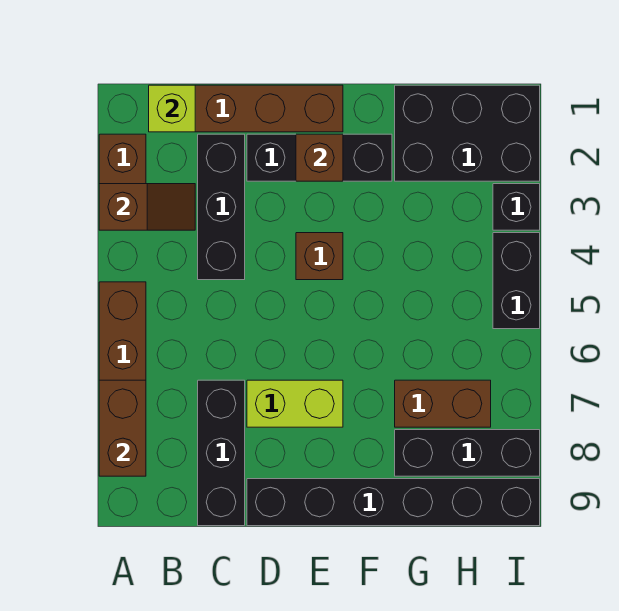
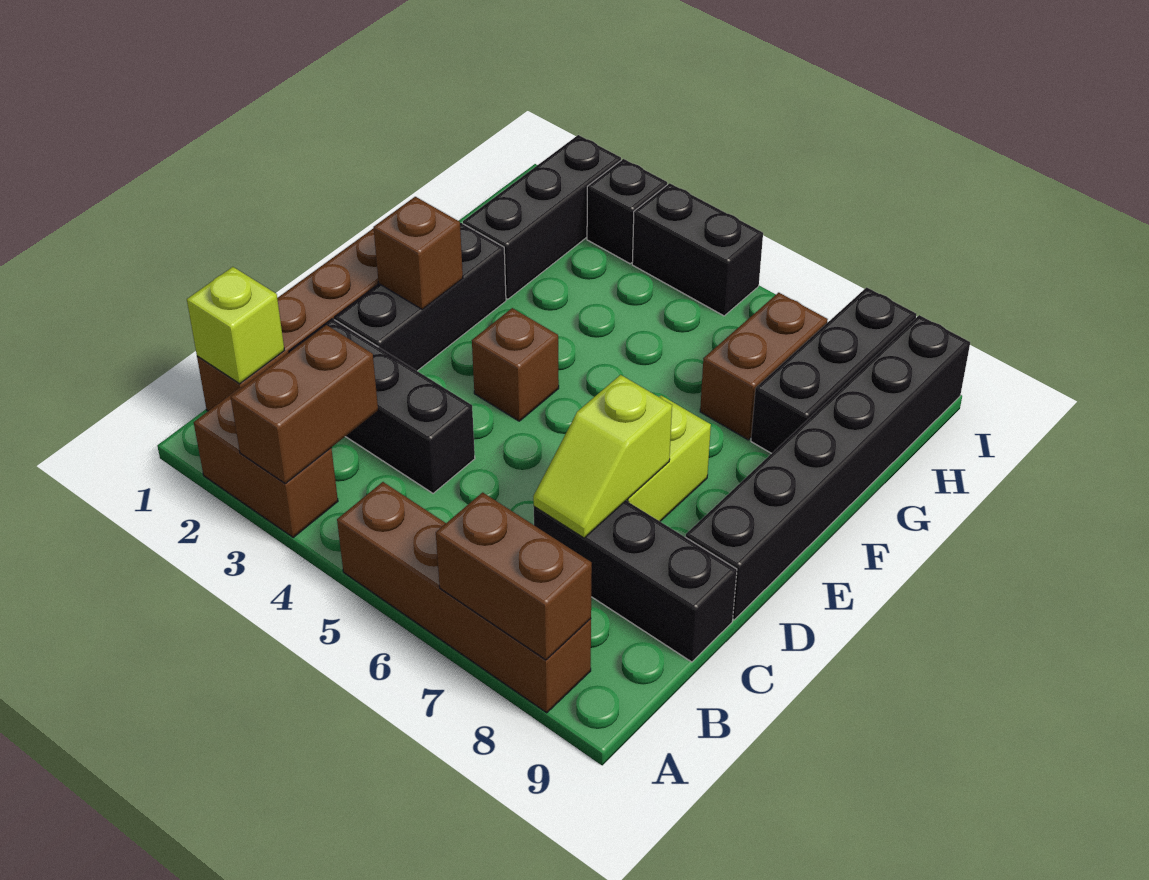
brown 1x2 slope [99,184,195,230] -> brown 1x2 brick [231,325,378,483]
none -> lime 1x2 slope [533,375,672,538]
black 2x3 brick [395,85,540,181] -> black 1x3 brick [463,135,621,299]

